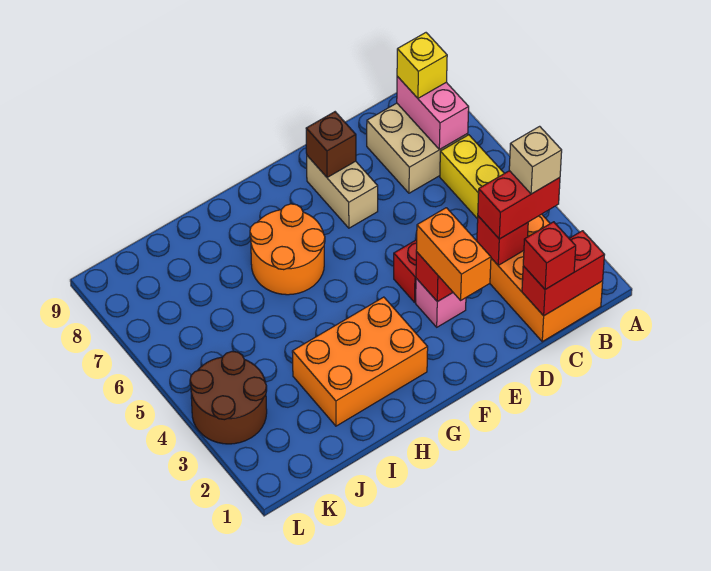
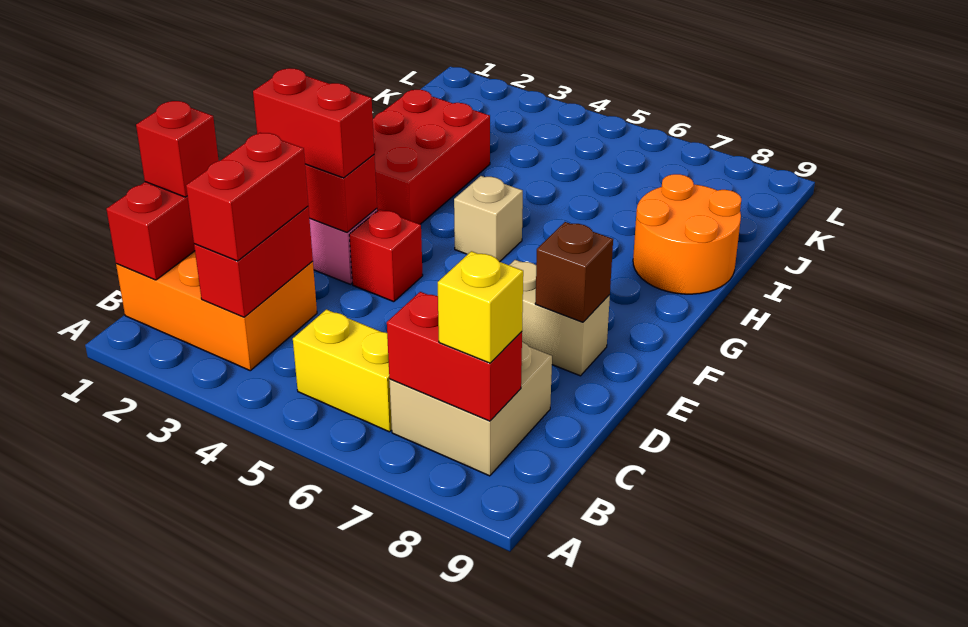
tan 1x1 brick [509,126,562,194] -> tan 1x1 brick moved to [454,176,523,262]
pink 1x2 brick [397,76,469,149] -> red 1x2 brick [387,292,522,421]
red 1x1 brick [477,216,528,265] -> red 1x2 brick [194,206,313,317]
orange 1x2 brick [416,208,491,300] -> red 1x2 brick [253,68,374,178]
orange 2x3 brick [292,297,428,426] -> red 2x3 brick [373,89,490,224]
orange 2x2 round brick [250,204,325,295] -> orange 2x2 round brick moved to [633,174,741,294]
brown 2x2 round brick [190,351,267,444] -> none

